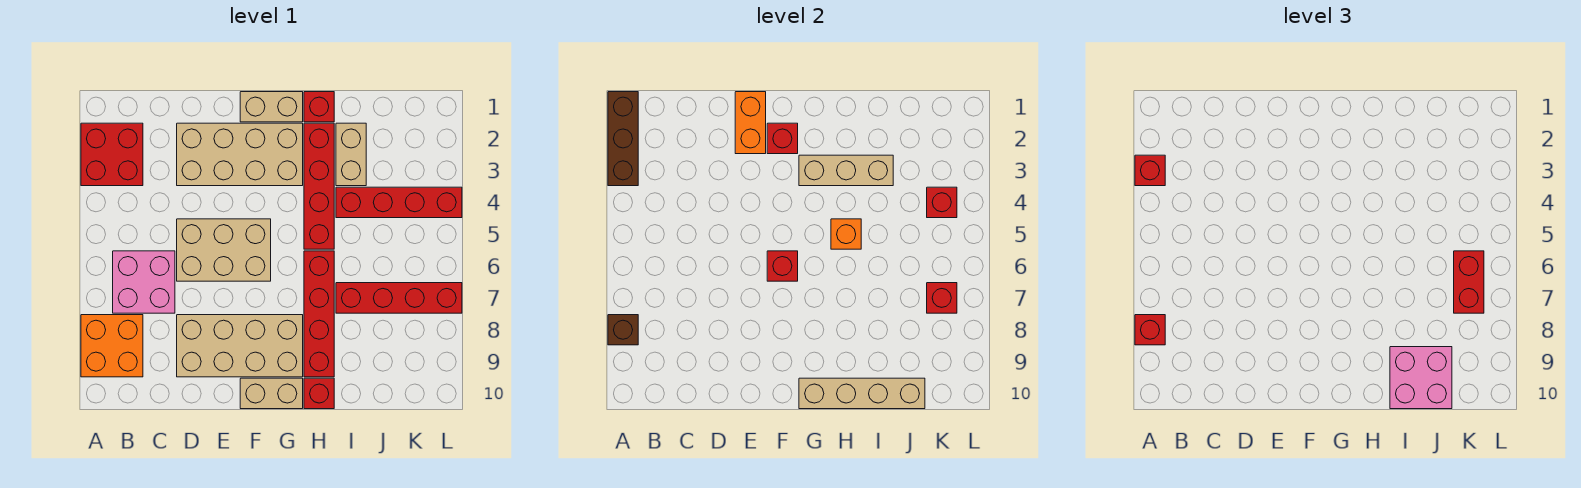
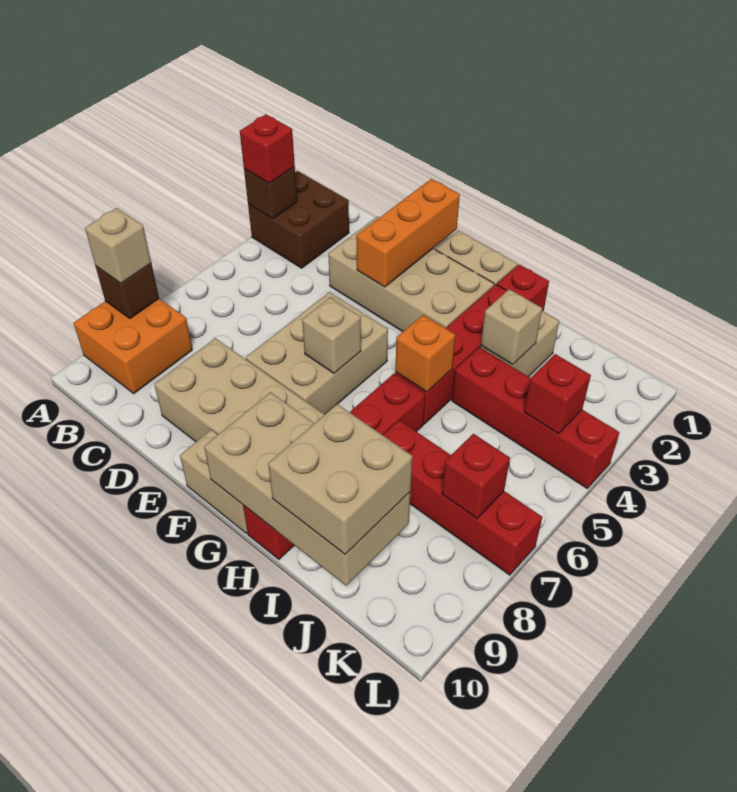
brown 1x3 brick [608,92,638,186] -> brown 1x1 brick [244,167,297,219]
red 2x2 brick [81,123,143,186] -> brown 2x2 brick [248,171,349,268]
red 1x1 brick [1135,315,1165,345] -> tan 1x1 brick [85,208,151,283]
pink 2x2 brick [113,251,175,313] -> none
tan 2x3 brick [177,219,271,281] -> tan 2x3 brick turned to [246,292,388,415]
orange 1x2 brick [735,92,766,154] -> orange 1x3 brick [356,179,460,287]
red 1x1 brick [767,123,798,154] -> none
red 1x1 brick [767,251,798,281] -> tan 1x1 brick [302,297,361,373]
tan 1x3 brick [799,155,893,186] -> tan 1x1 brick [481,289,542,365]
tan 1x4 brick [799,378,925,409] -> tan 2x4 brick [204,392,410,586]
pink 2x2 brick [1390,347,1452,409] -> tan 2x2 brick [268,404,412,554]
red 1x2 brick [1454,251,1484,313] -> none

